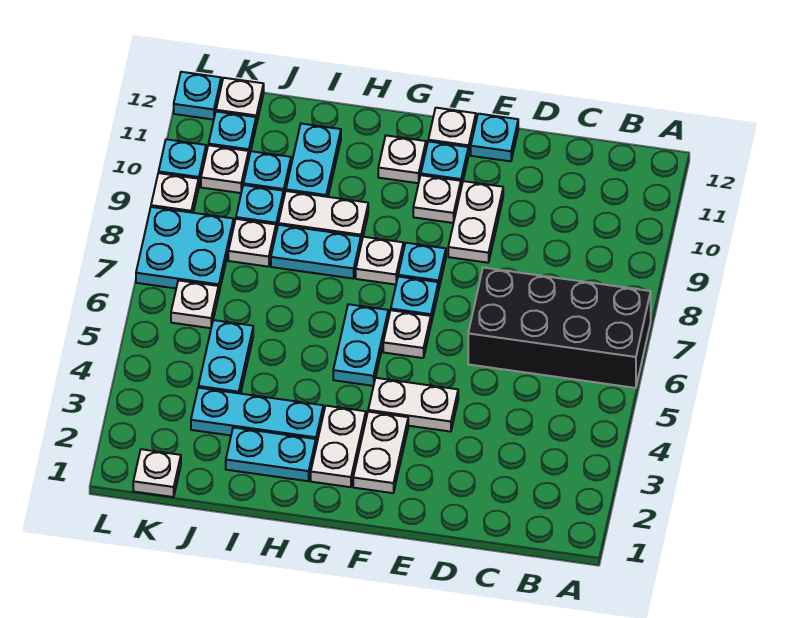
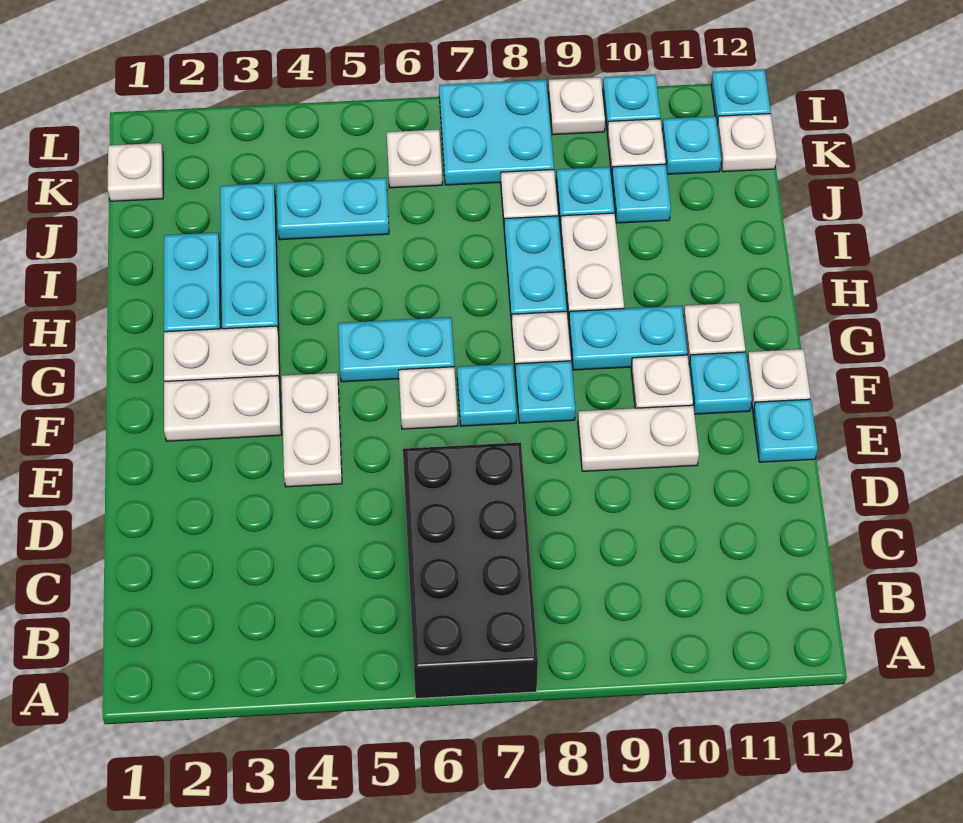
cyan 1x2 plate [286,124,341,197] -> cyan 1x2 plate moved to [569,306,687,370]

